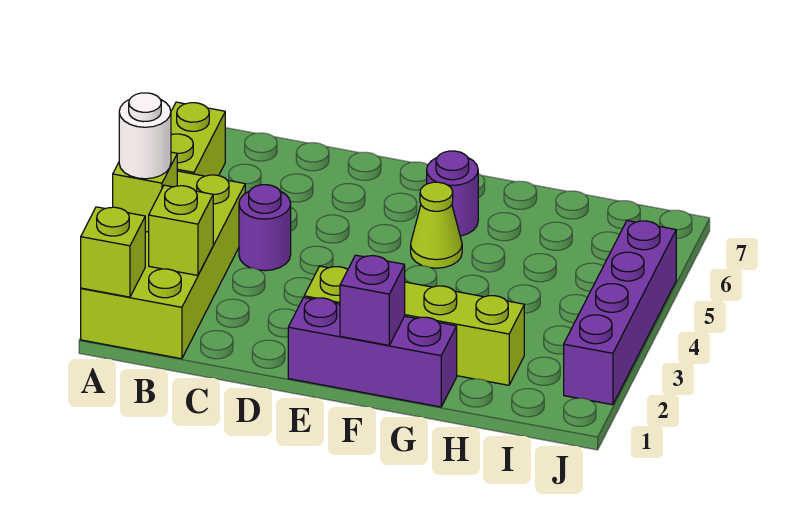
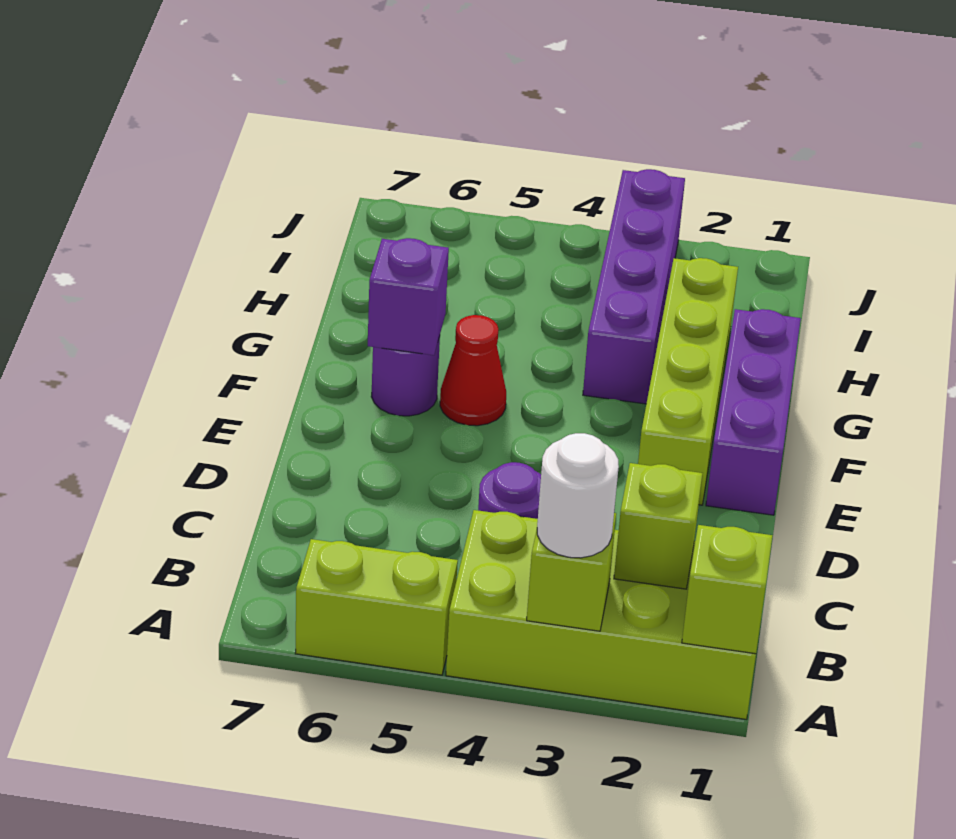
purple 1x1 brick [340,255,405,345] -> purple 1x1 brick moved to [368,238,449,355]
lime 1x1 cone [411,182,462,268] -> red 1x1 cone [440,315,506,426]
purple 1x4 brick [564,221,676,405] -> purple 1x4 brick turned to [583,169,685,404]

